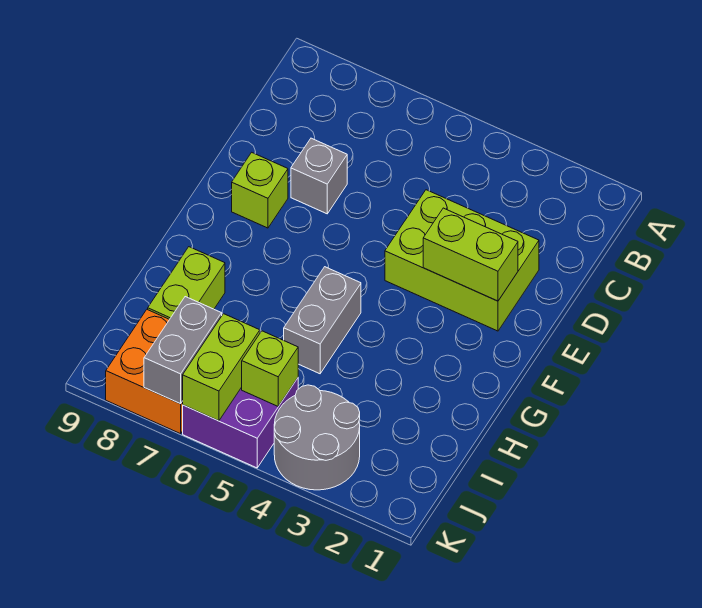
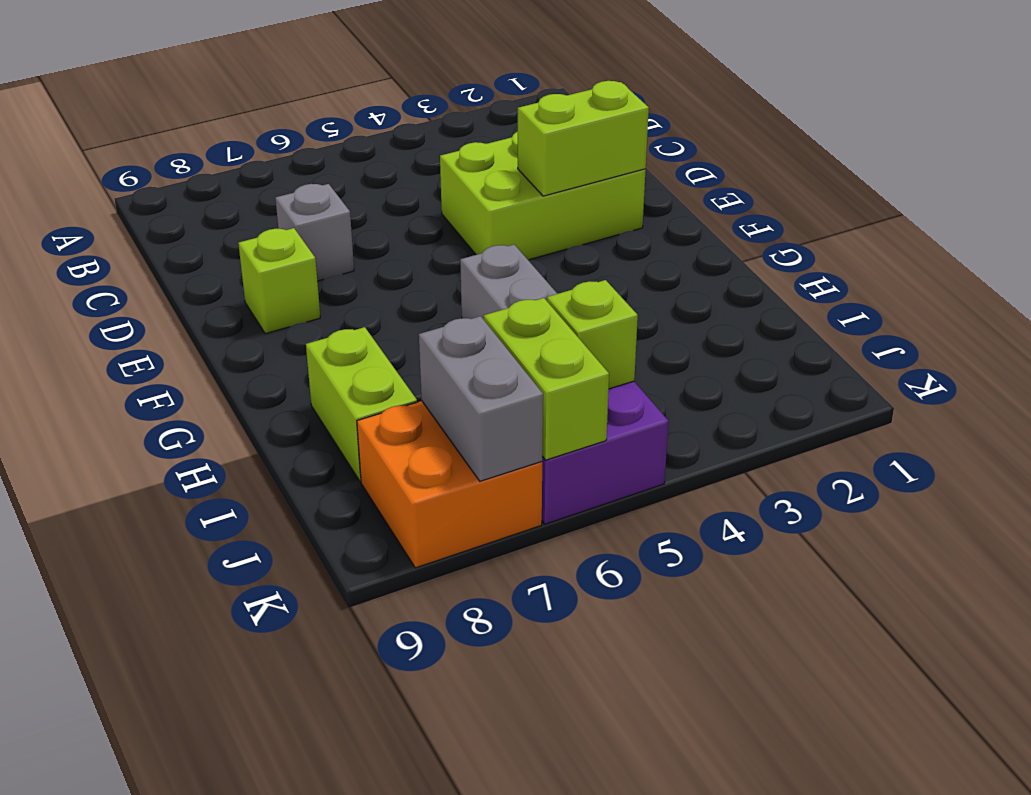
grey 2x2 round brick [274,385,360,490] -> none

